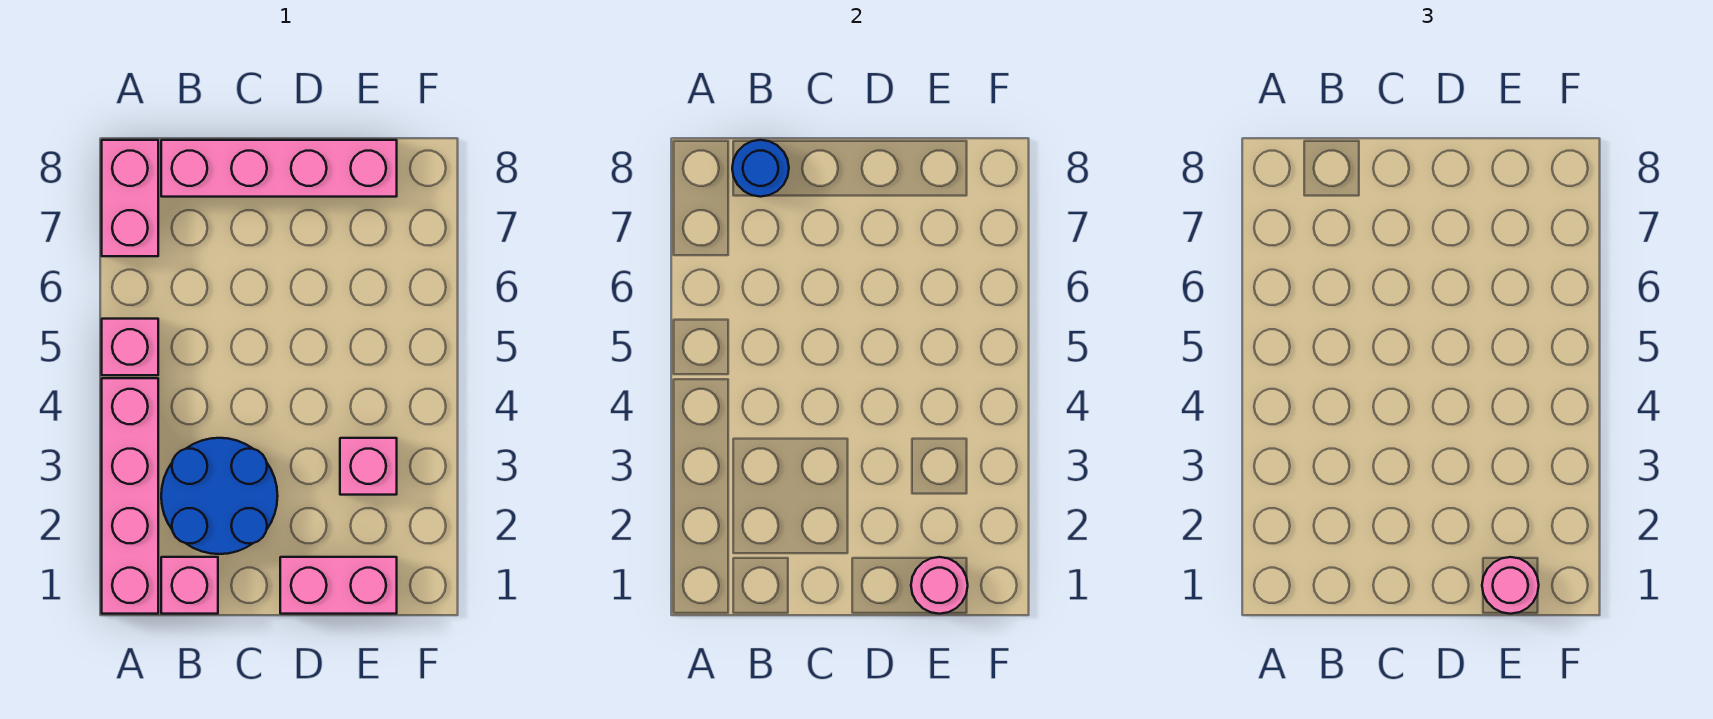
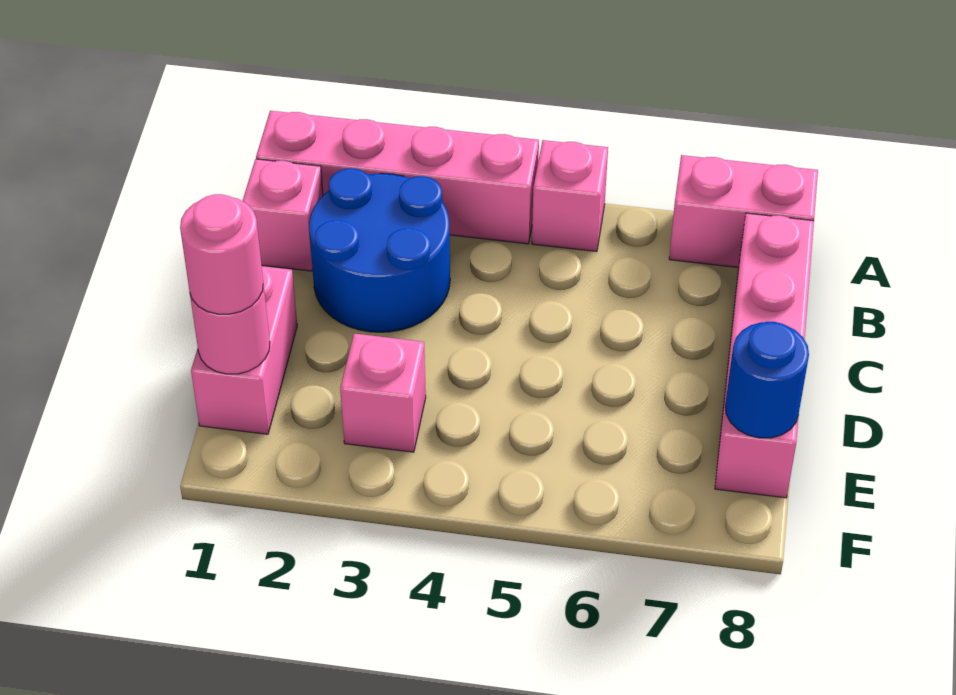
blue 1x1 round brick [732,140,789,197] -> blue 1x1 round brick moved to [725,322,809,438]

